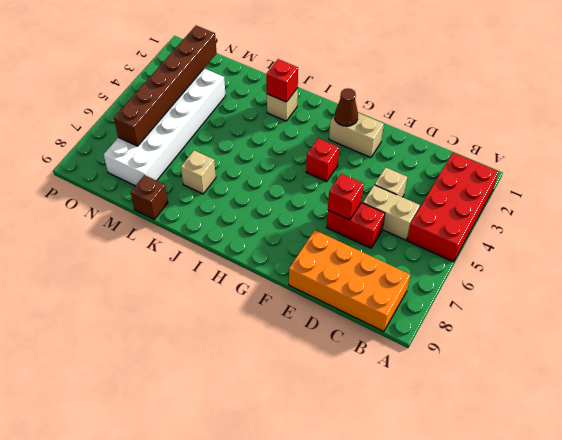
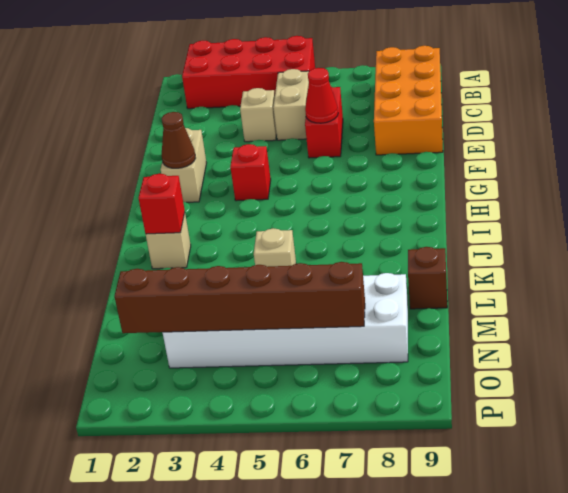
red 1x1 brick [328,174,364,220] -> red 1x1 cone [305,68,338,123]
tan 1x1 brick [181,151,216,194] -> tan 1x1 brick moved to [254,228,296,267]

